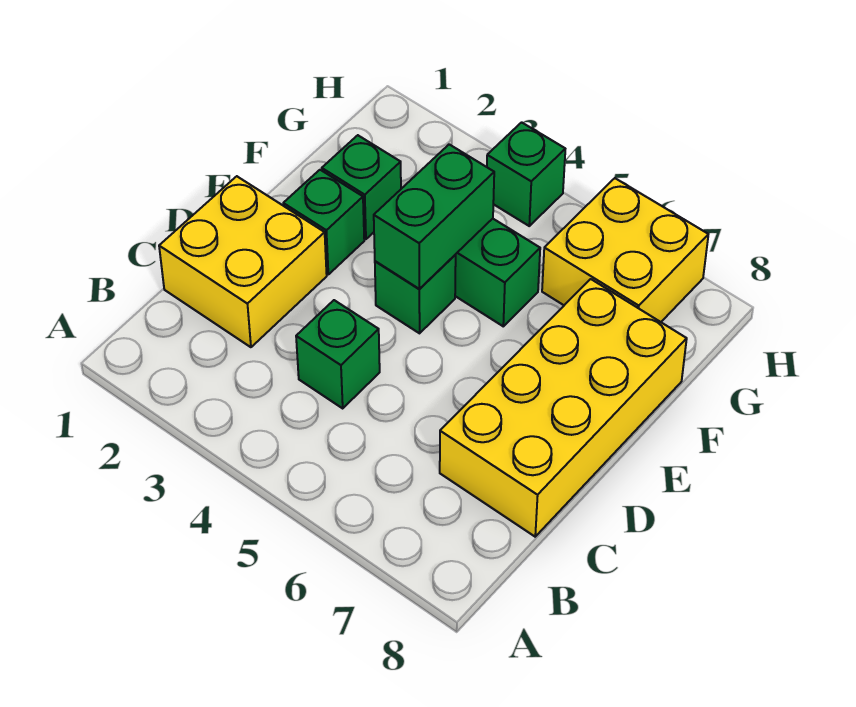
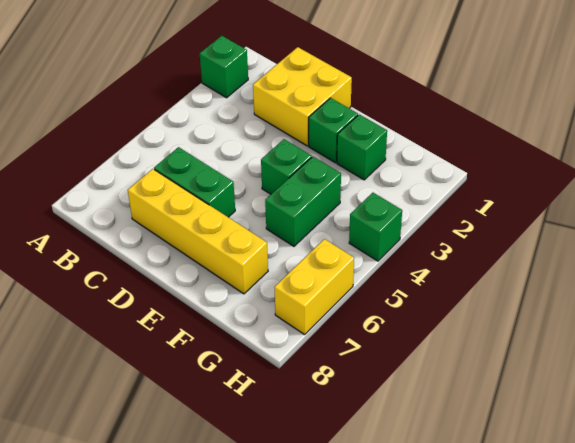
green 1x1 brick [296,300,380,408] -> green 1x1 brick moved to [200,36,248,98]
yellow 2x4 brick [440,279,687,537] -> yellow 1x4 brick [128,169,268,294]
green 1x2 brick [374,144,494,289] -> green 1x2 brick moved to [154,147,235,217]
yellow 2x2 brick [542,178,708,322] -> yellow 1x2 brick [275,239,354,335]

